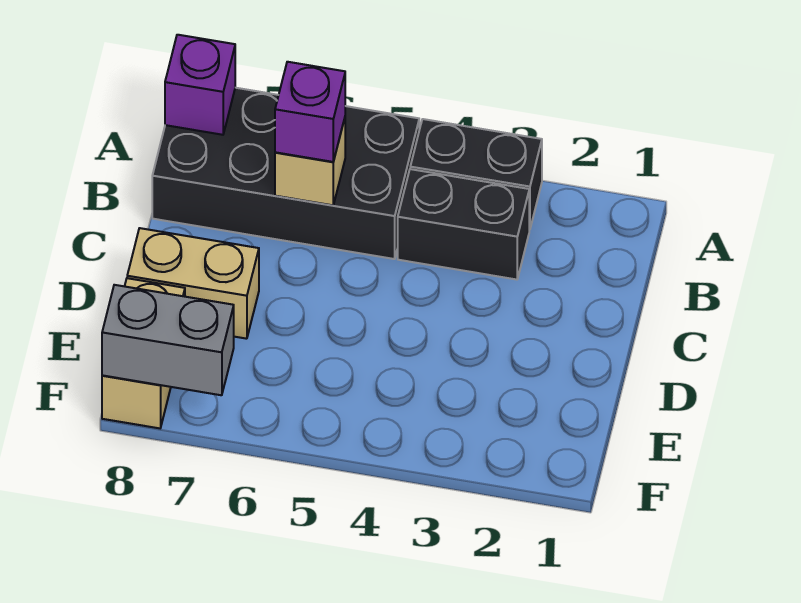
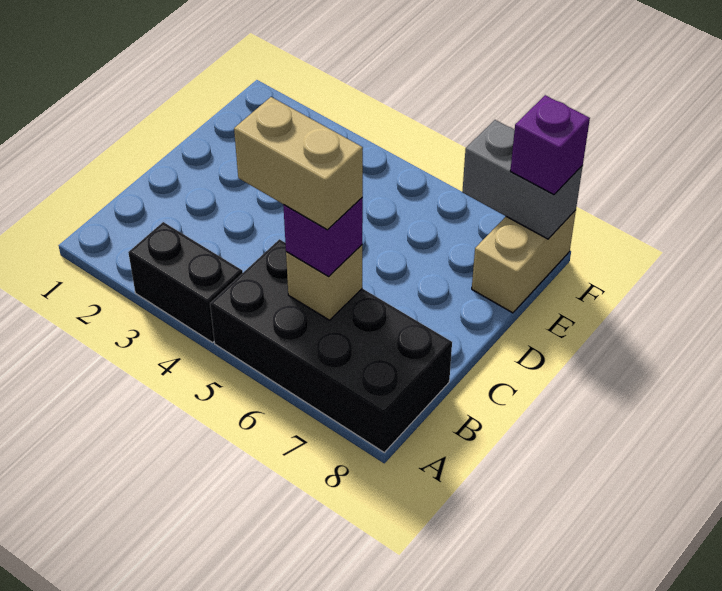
purple 1x1 brick [165,35,235,135] -> purple 1x1 brick moved to [510,95,590,195]
black 1x2 brick [398,169,529,280] -> none
tan 1x2 brick [127,228,259,339] -> tan 1x2 brick moved to [234,97,363,230]

